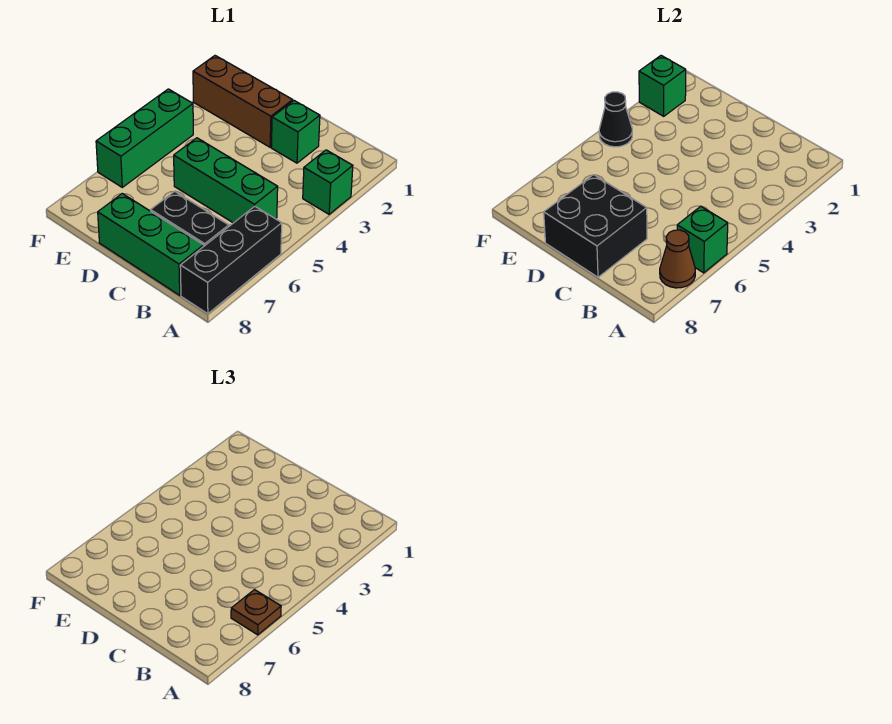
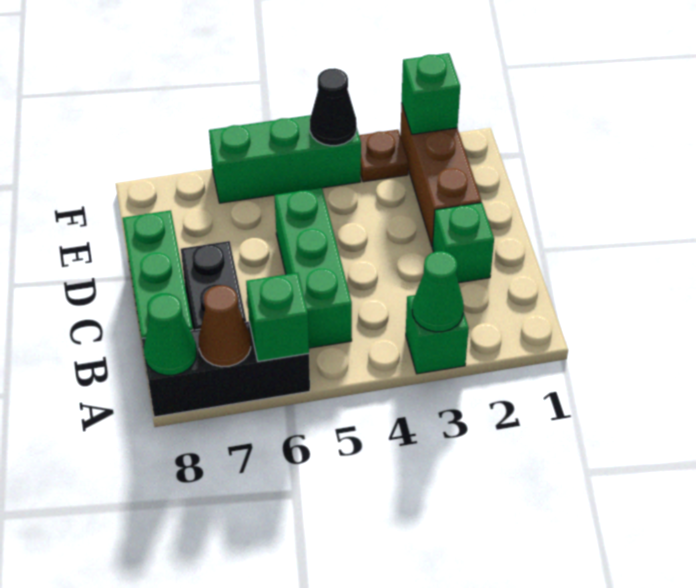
none -> green 1x1 cone [412,251,464,332]
brown 1x1 plate [231,590,281,635] -> brown 1x1 plate moved to [359,130,408,182]
none -> green 1x1 cone [144,294,197,375]
black 2x2 brick [544,175,647,277] -> none

